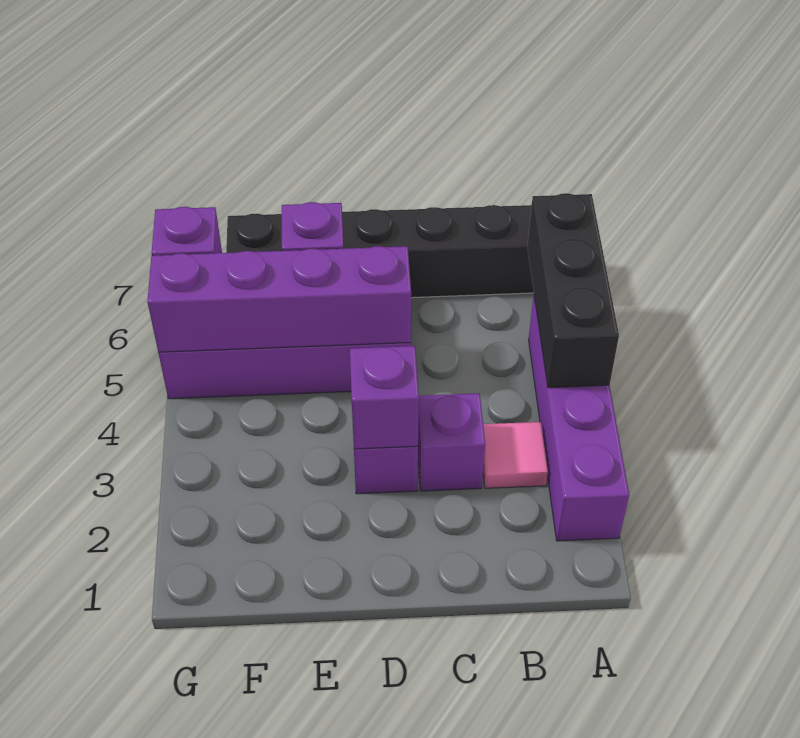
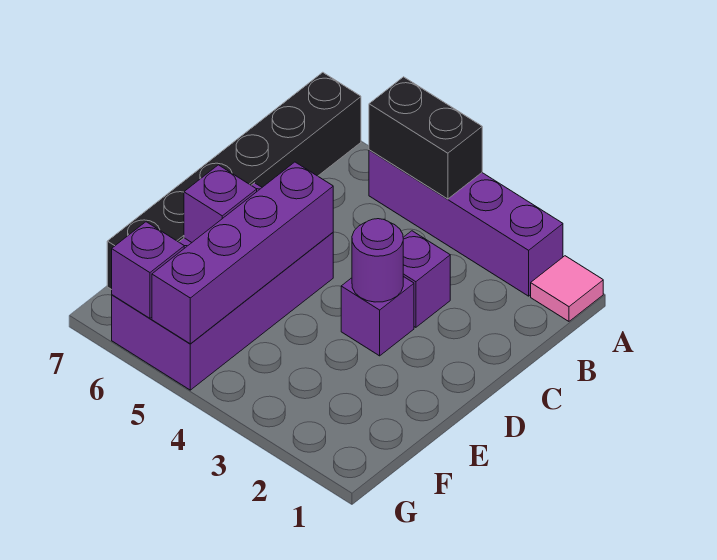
black 1x3 brick [527,193,619,388] -> black 1x2 brick [369,77,482,199]
pink 1x1 tile [483,422,548,488] -> pink 1x1 tile moved to [531,256,603,321]
purple 1x1 brick [350,346,419,449] -> purple 1x1 round brick [352,219,403,302]

